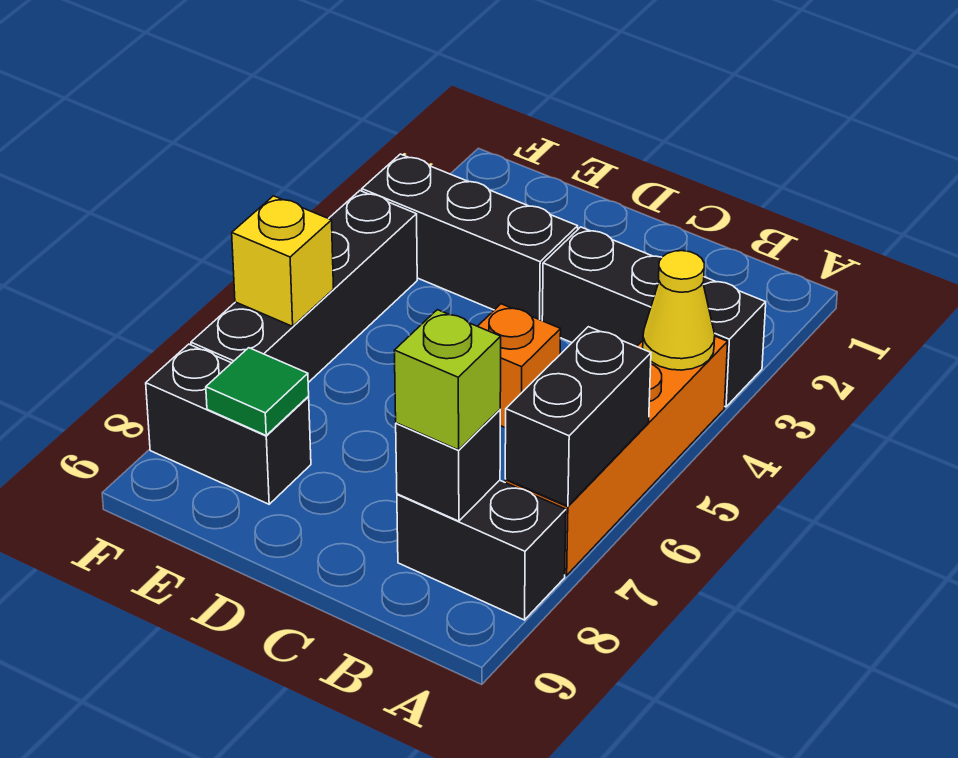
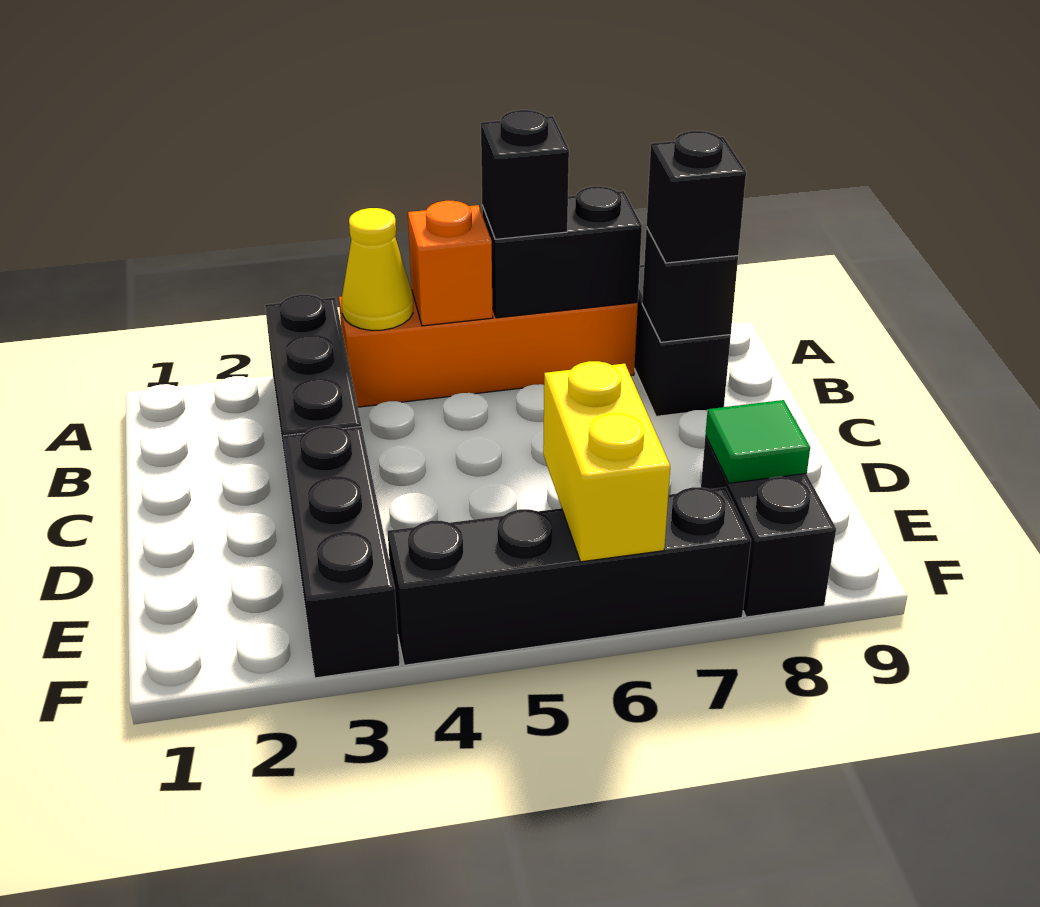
none -> black 1x1 brick [481,110,569,239]
lime 1x1 brick [394,310,501,450] -> black 1x1 brick [646,131,746,263]
orange 1x1 brick [478,304,561,428] -> orange 1x1 brick moved to [408,201,493,326]
yellow 1x1 brick [232,196,334,326] -> yellow 1x2 brick [543,361,670,562]

